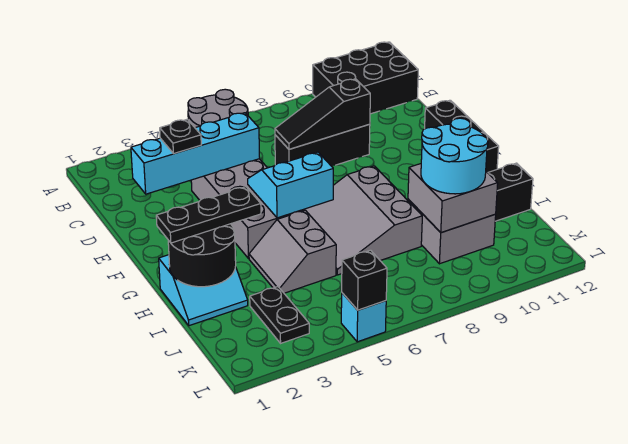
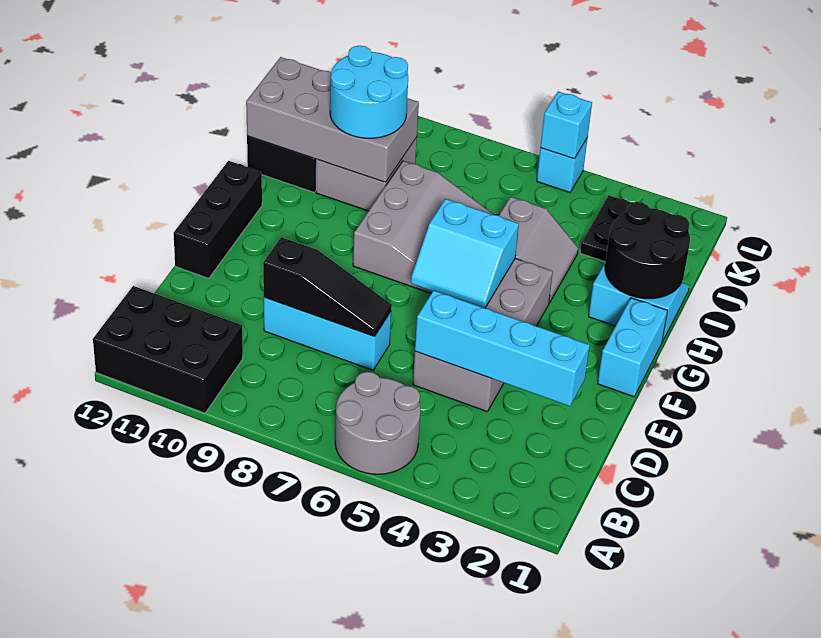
black 1x1 plate [160,119,201,154] -> none
black 1x3 brick [275,124,370,166] -> cyan 1x3 brick [264,298,391,370]
none -> cyan 1x2 brick [598,298,668,397]
black 1x3 plate [156,187,261,243] -> none
grey 2x2 brick [408,164,498,233] -> grey 2x4 brick [246,57,419,182]
black 1x1 brick [342,250,387,310] -> cyan 1x1 brick [540,92,592,159]

